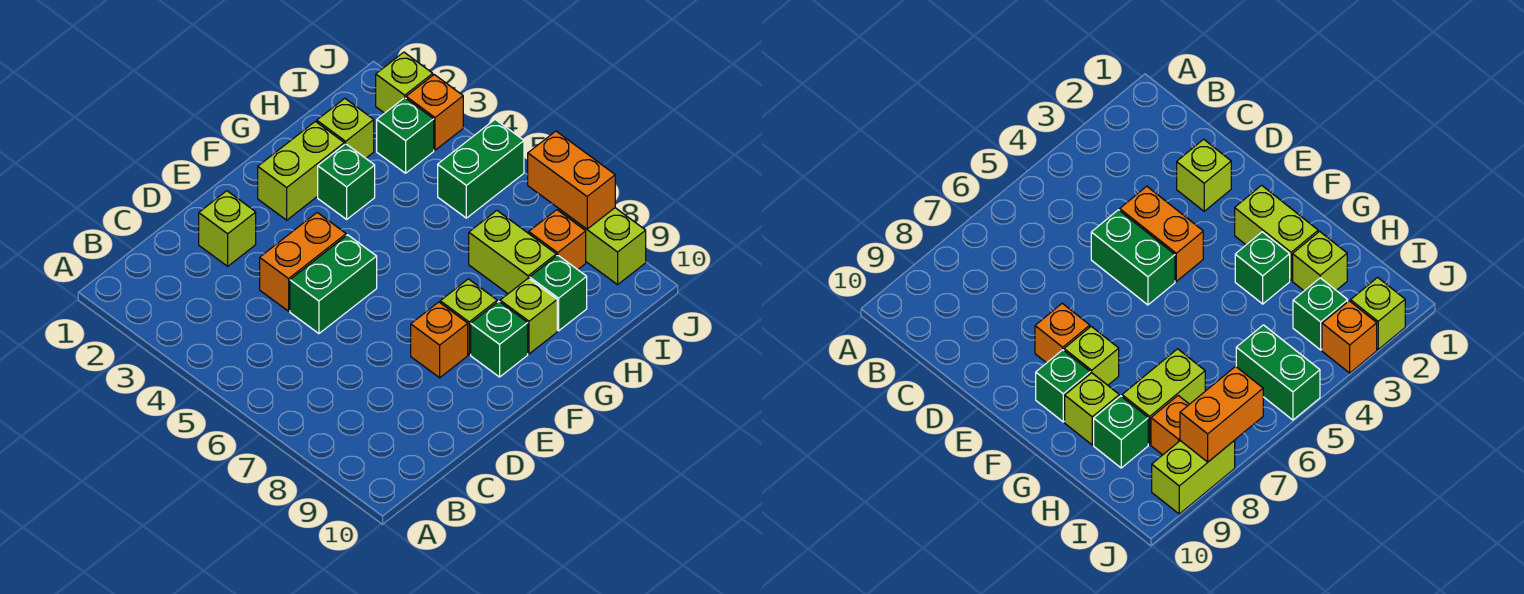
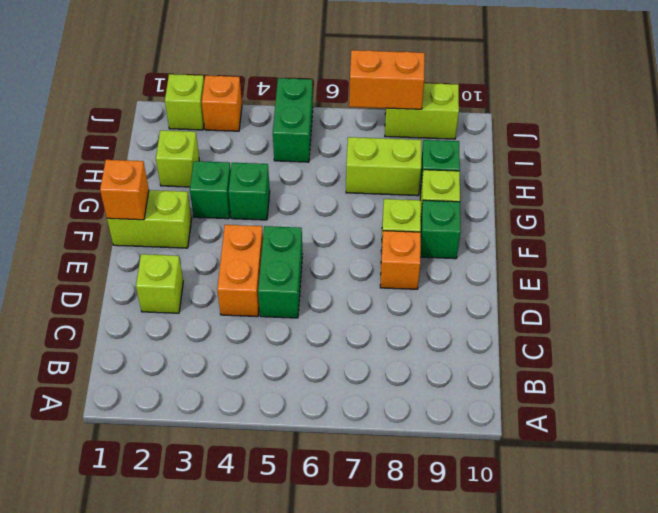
lime 1x2 brick [258,121,344,220] -> lime 1x2 brick turned to [107,190,192,248]
green 1x1 brick [377,98,434,173] -> green 1x1 brick moved to [228,163,270,220]
orange 1x1 brick [529,210,586,270] -> orange 1x1 brick moved to [100,160,149,220]

